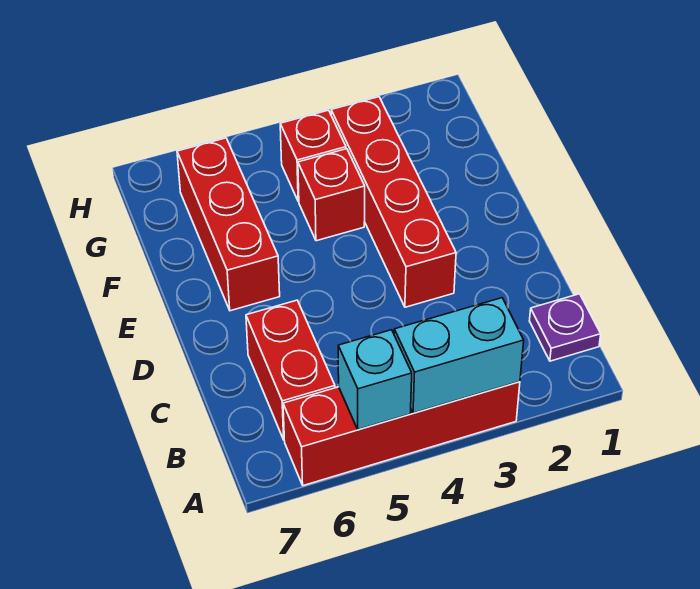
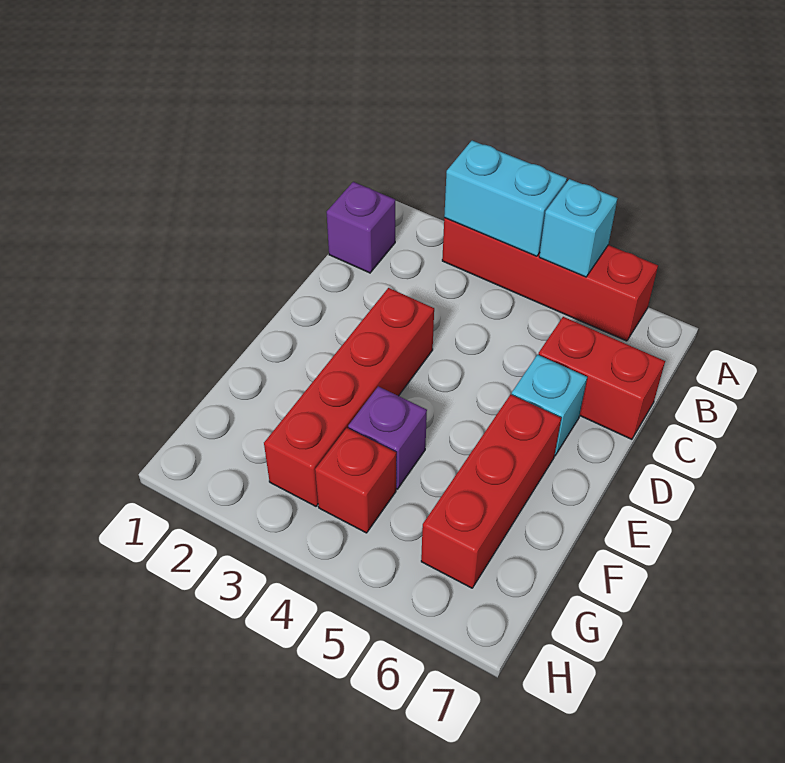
purple 1x1 plate [530,294,601,361] -> purple 1x1 brick [327,182,395,273]
red 1x2 brick [246,300,335,440] -> red 1x2 brick turned to [538,317,665,439]
none -> cyan 1x1 brick [512,355,587,455]
red 1x1 brick [298,149,365,241] -> purple 1x1 brick [348,386,427,489]

